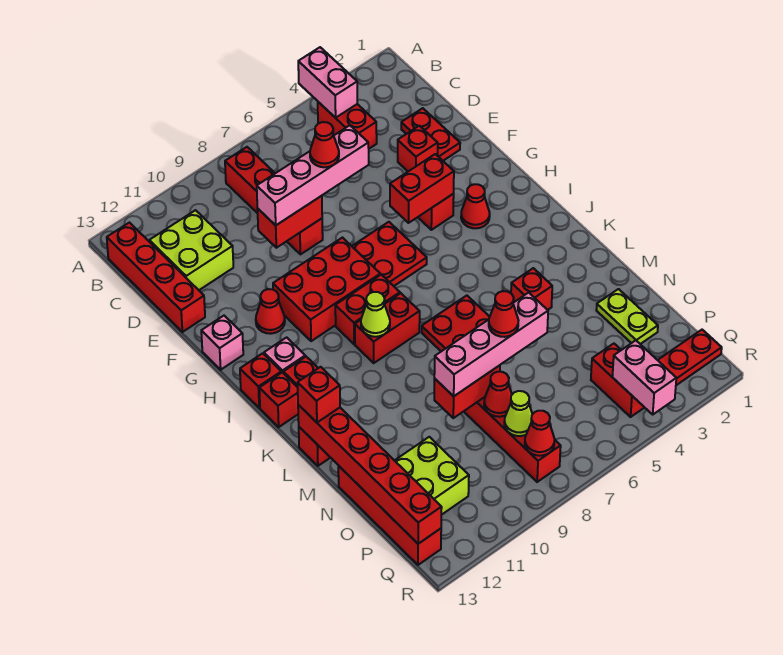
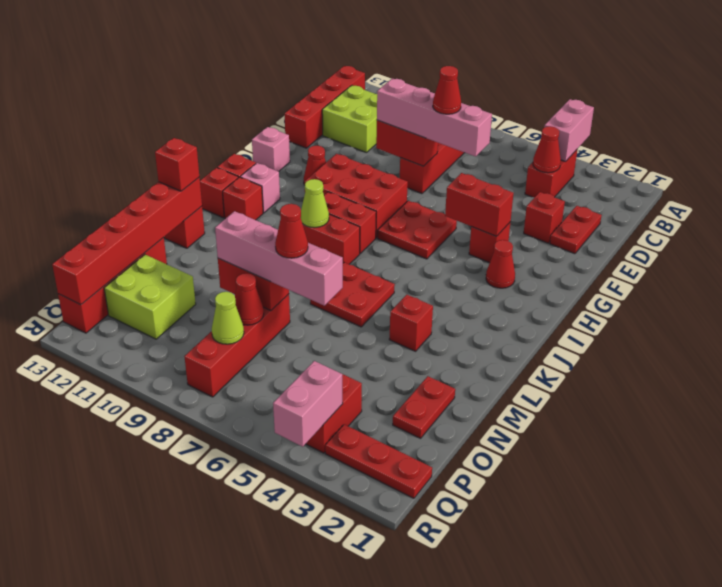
lime 1x2 plate [596,289,658,344] -> red 1x2 plate [393,376,455,438]
red 1x1 cone [525,411,555,456] -> red 1x1 cone moved to [533,126,561,173]

